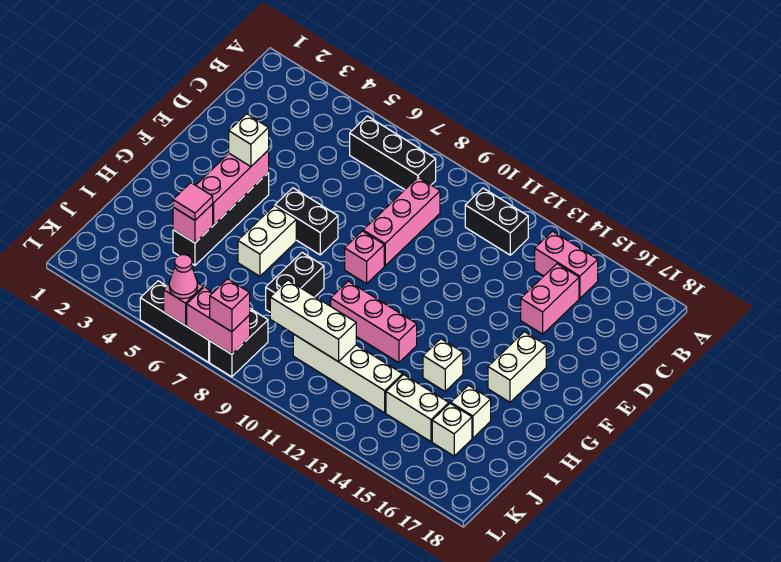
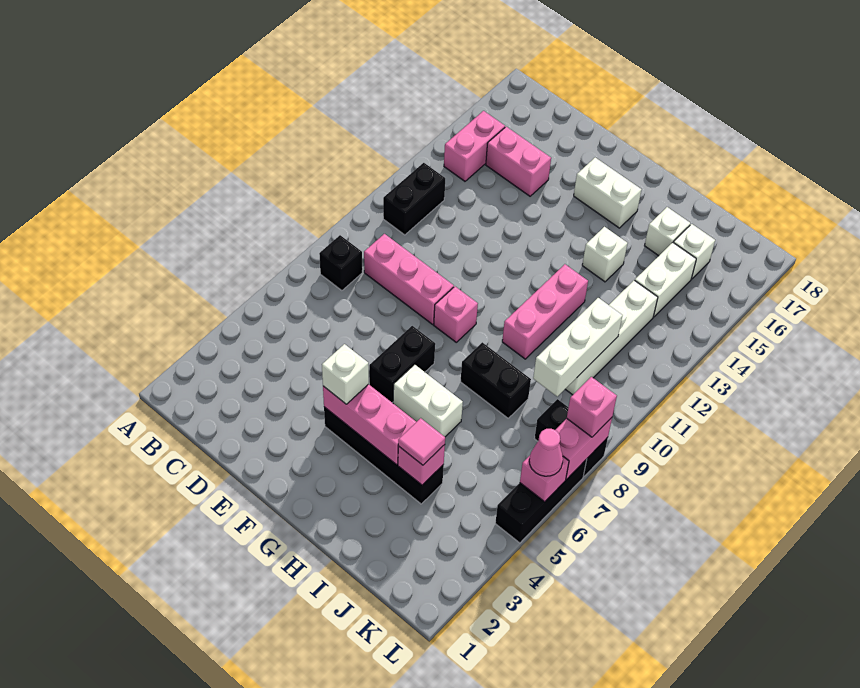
black 1x3 brick [350,116,436,190] -> black 1x1 brick [319,235,362,291]

